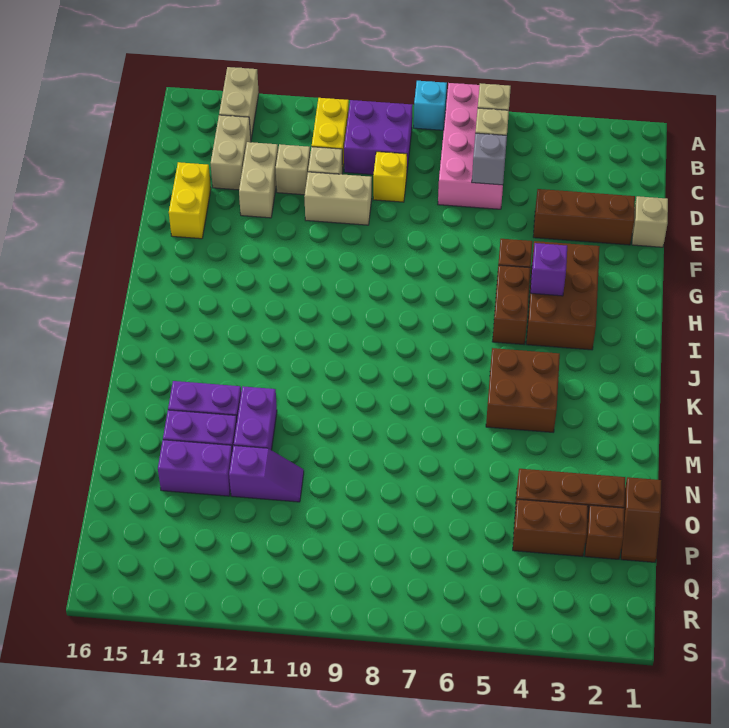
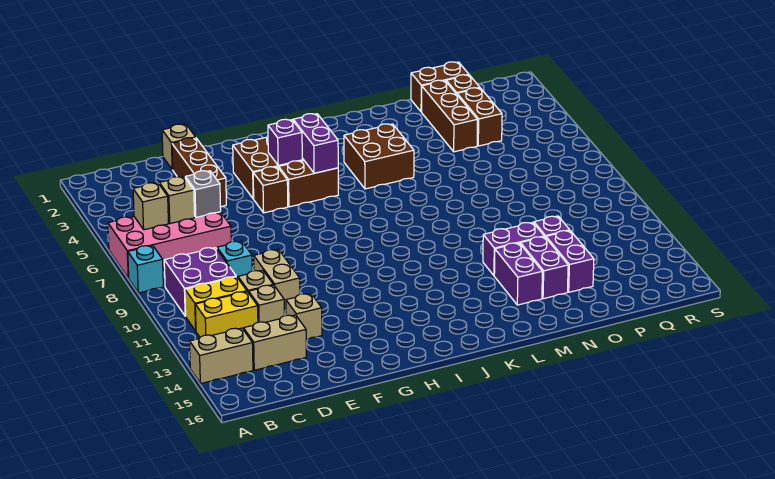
yellow 1x1 brick [373,152,407,202] -> cyan 1x1 brick [217,241,252,278]
tan 1x2 brick [239,142,278,218] -> tan 1x1 brick [286,294,322,340]
yellow 1x2 brick [169,162,211,239] -> yellow 1x2 brick moved to [195,292,258,337]
none -> purple 1x2 brick [293,114,338,173]
brown 1x2 slope [621,477,661,562] -> brown 1x2 brick [411,62,469,112]

